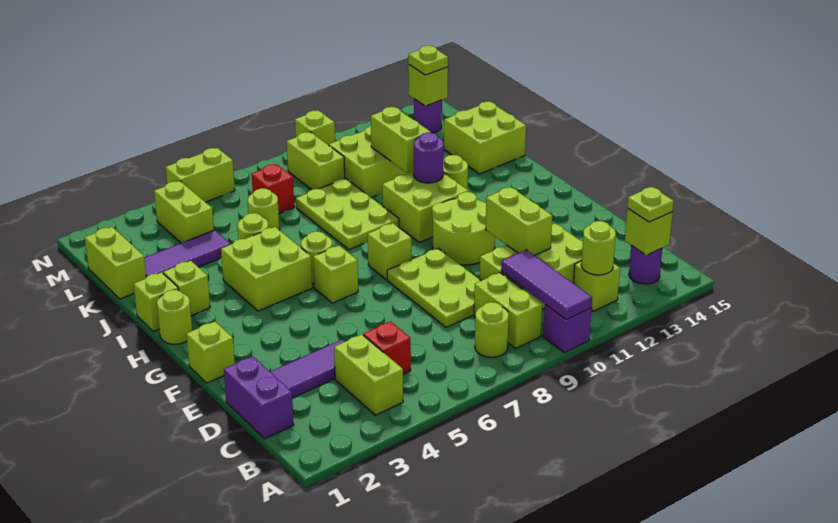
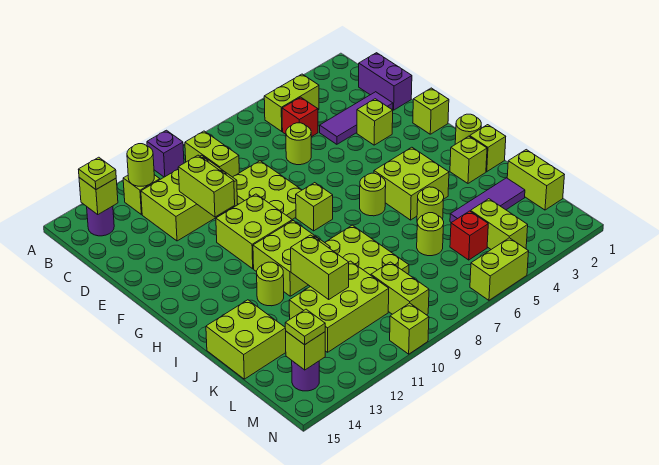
purple 1x3 tile [501,250,592,320] -> none
lime 1x2 brick [334,334,403,415] -> lime 1x2 brick turned to [264,74,319,131]
lime 1x1 round brick [475,302,509,357] -> lime 1x1 round brick moved to [286,123,311,165]
lime 2x2 round brick [432,192,495,265] -> lime 2x2 brick [216,194,292,269]
lime 1x1 brick [313,246,358,303] -> lime 1x1 brick moved to [357,99,393,145]
purple 1x1 round brick [414,133,444,183] -> none
red 1x1 brick [252,164,294,214] -> red 1x1 brick moved to [450,211,488,260]

